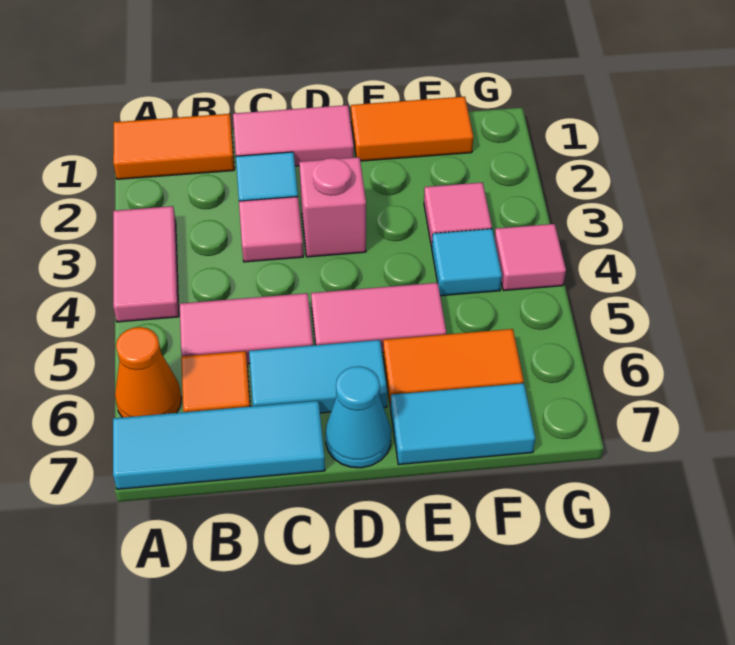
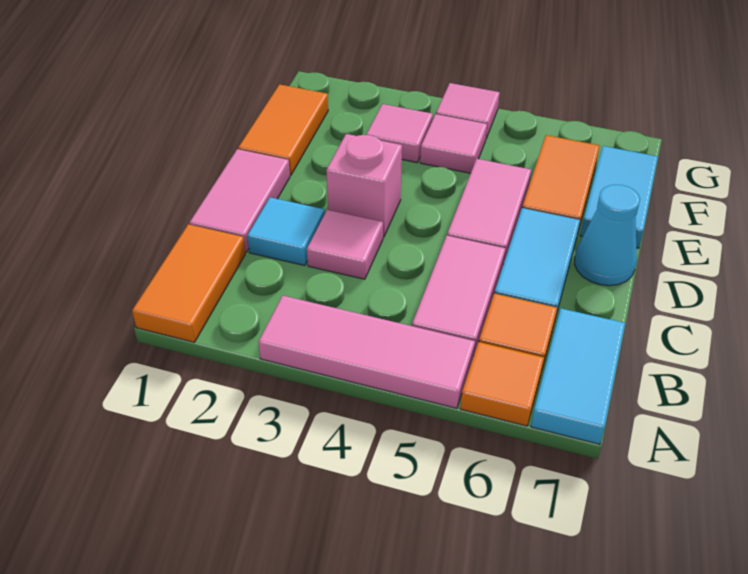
pink 1x2 tile [113,206,179,322] -> pink 1x3 tile [258,296,475,408]
orange 1x1 cone [115,327,182,418] -> orange 1x1 tile [460,342,544,426]
cyan 1x3 tile [113,401,325,489] -> cyan 1x2 tile [531,309,625,444]
cyan 1x1 tile [432,229,502,296] -> pink 1x1 tile [420,114,487,173]

